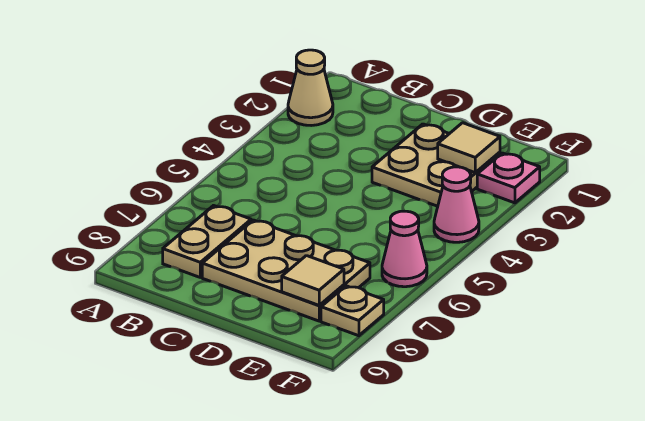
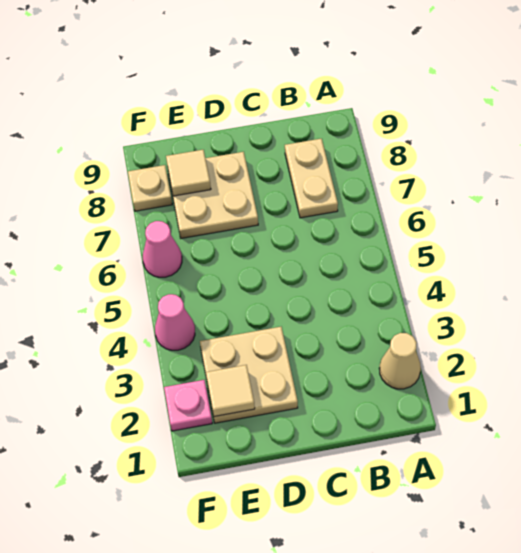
tan 2x3 plate [202,220,370,321] -> tan 2x2 plate [168,152,258,238]

